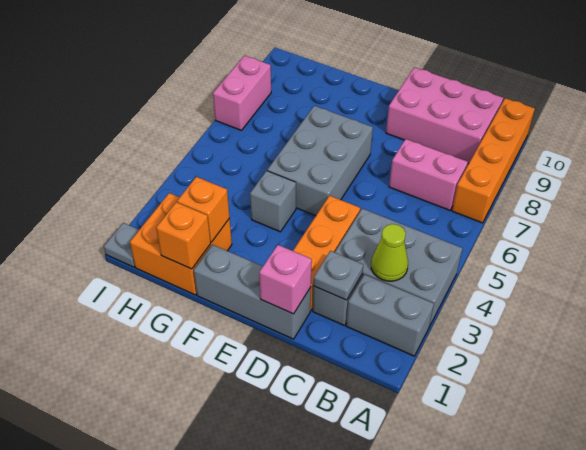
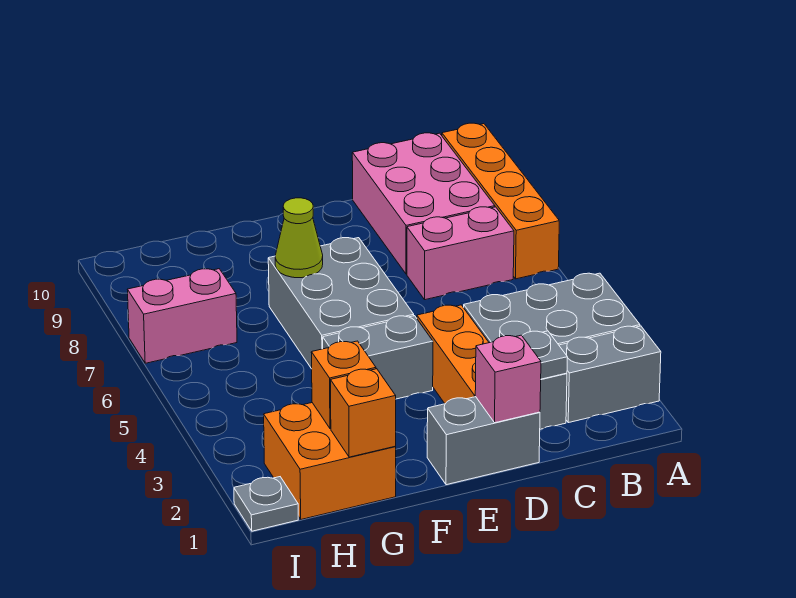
lime 1x1 cone [371,224,408,281] -> lime 1x1 cone moved to [275,198,323,278]
pink 2x3 brick [386,67,503,163] -> pink 2x3 brick turned to [352,133,495,274]
grey 1x3 brick [194,245,311,339] -> grey 1x2 brick [427,397,540,485]
grey 1x1 brick [250,171,296,232] -> grey 1x2 brick [323,316,433,399]
pink 1x2 brick [213,56,271,130] -> pink 1x2 brick turned to [127,269,237,363]

